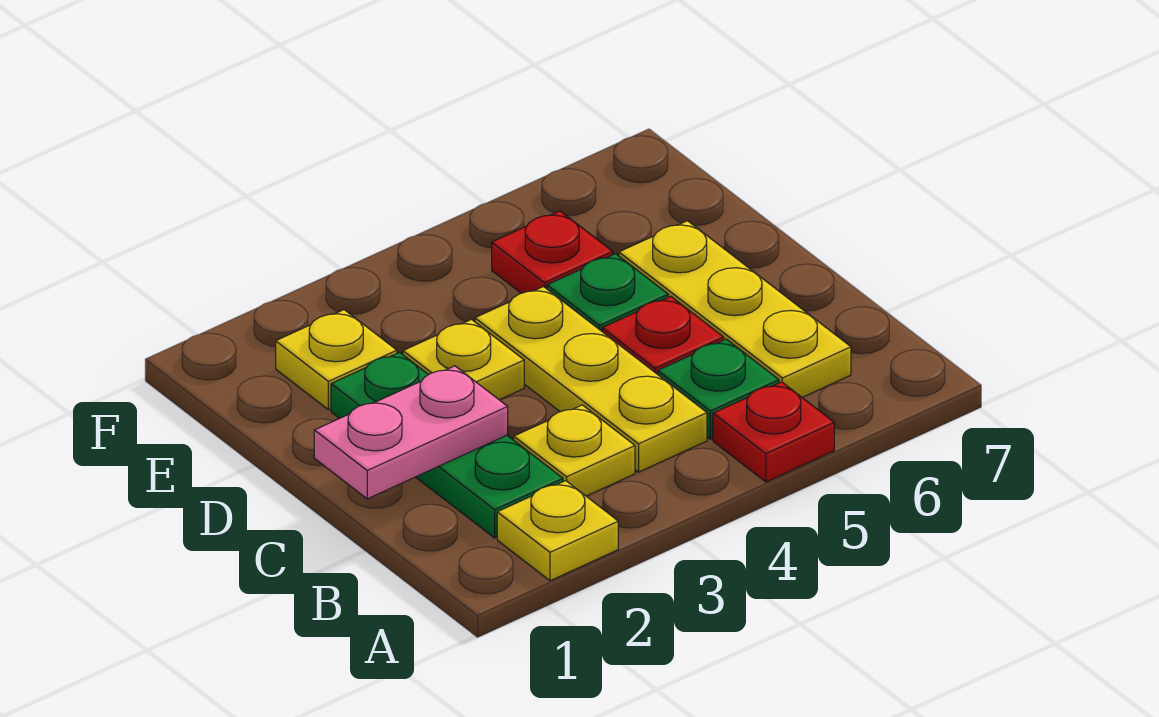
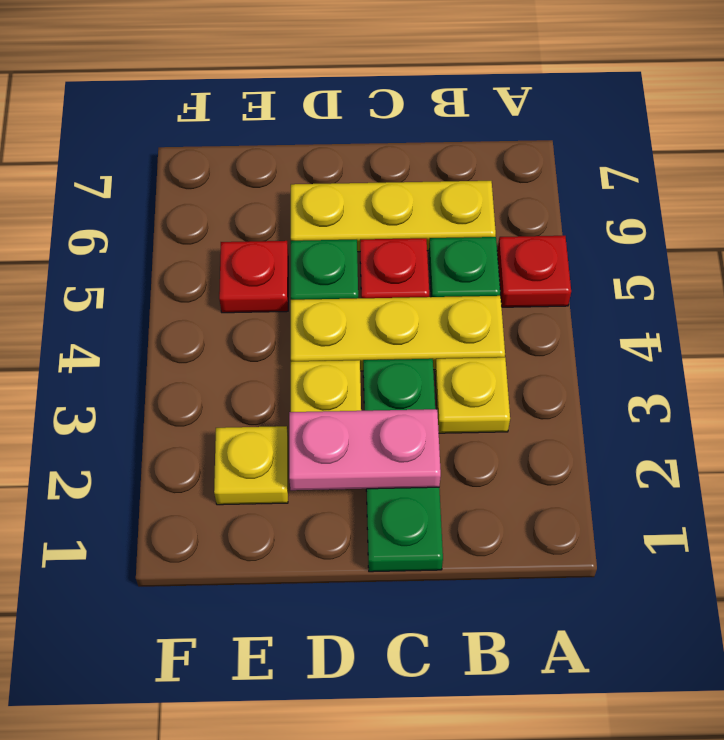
yellow 1x1 plate [497,481,618,581] -> none
green 1x3 plate [331,352,563,538] -> green 1x3 plate turned to [363,359,443,572]
pink 1x2 plate [314,366,508,499] -> pink 1x2 plate turned to [289,409,441,490]

